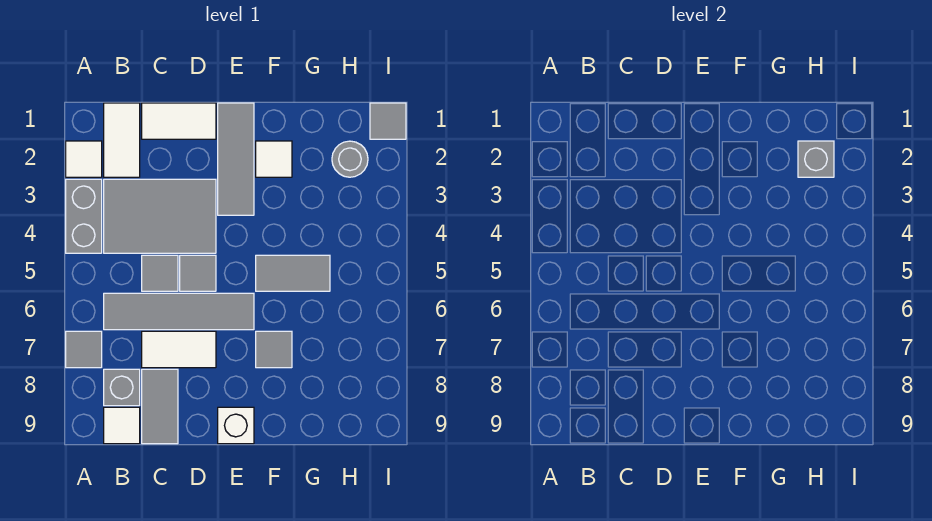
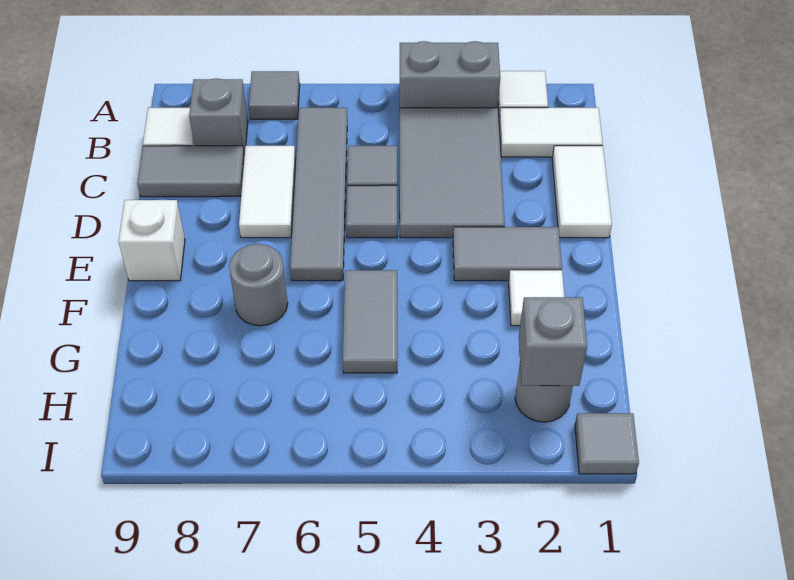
grey 1x3 tile [218,103,254,215] -> grey 1x2 tile [453,227,562,281]
grey 1x1 tile [256,331,292,368] -> grey 1x1 round brick [229,244,288,326]

